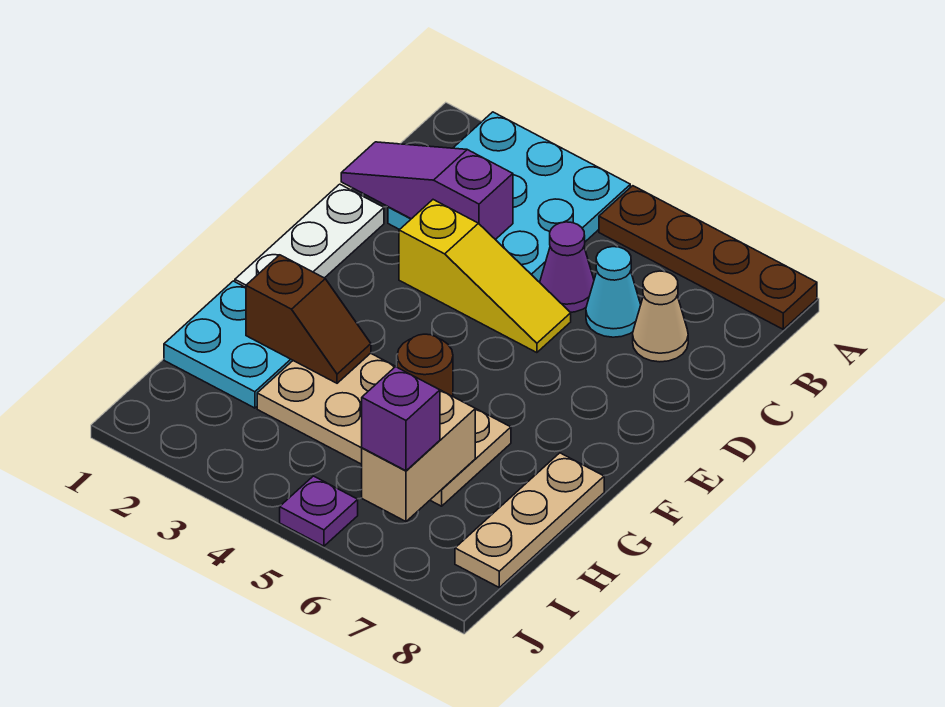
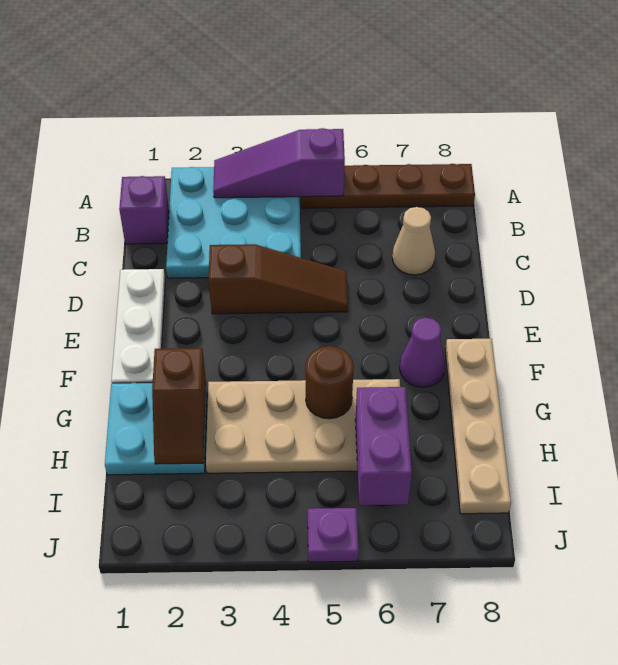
purple 1x3 slope [341,142,513,240] -> purple 1x3 slope moved to [213,128,345,198]
purple 1x1 cone [540,222,594,312] -> purple 1x1 cone moved to [400,318,445,387]
cyan 1x1 cone [586,247,641,337] -> none
yellow 1x3 slope [399,200,571,353] -> brown 1x3 slope [209,244,348,314]
brown 1x2 slope [246,255,371,383] -> brown 1x2 slope turned to [152,348,206,464]
tan 1x3 plate [455,453,604,587] -> tan 1x4 plate [445,339,511,514]
tan 1x2 brick [362,390,475,521] -> purple 1x2 brick [355,387,412,505]
purple 1x1 brick [362,367,440,471] -> purple 1x1 brick moved to [119,176,169,244]

